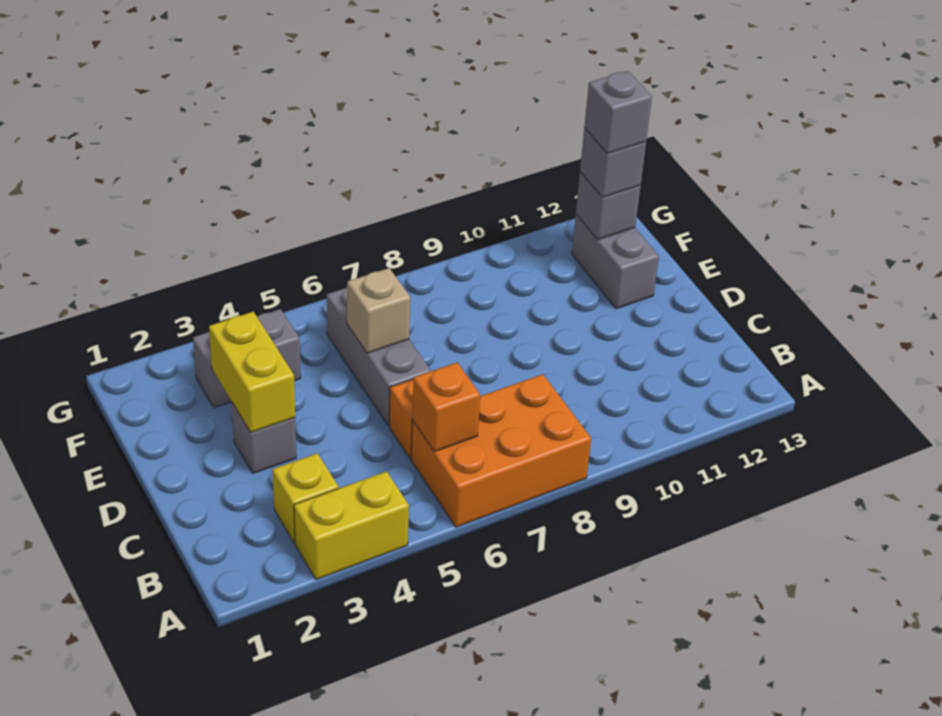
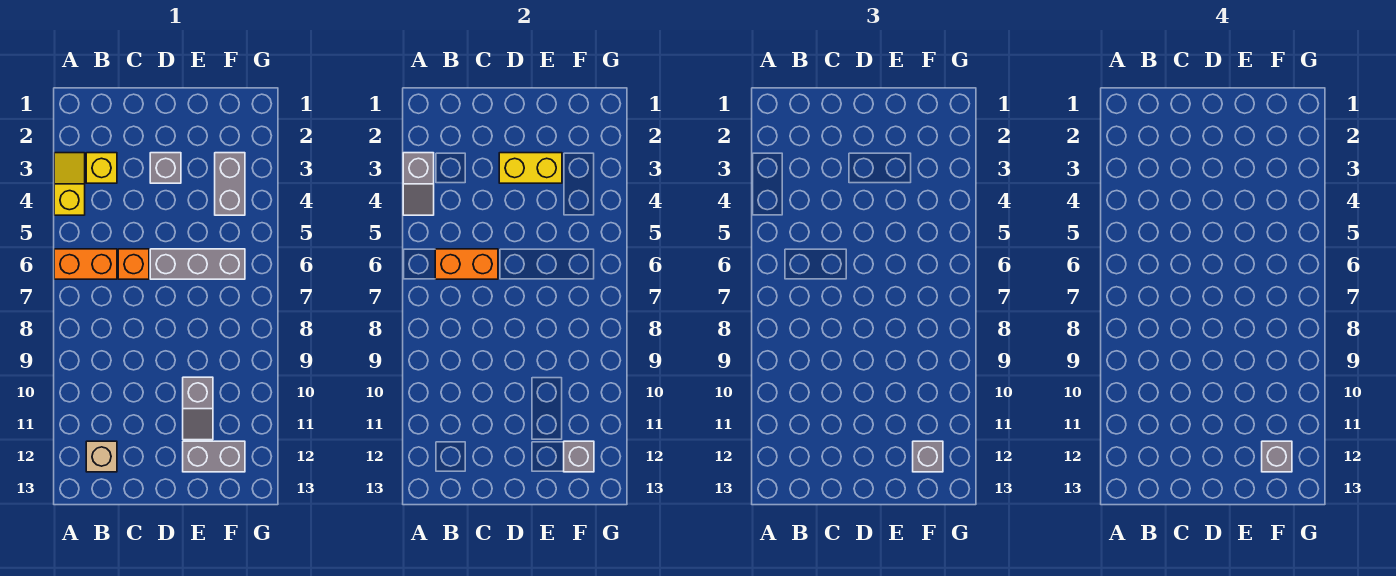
yellow 1x2 brick [294,471,409,580] -> yellow 1x2 slope [54,153,85,215]
none -> grey 1x2 slope [403,153,434,215]
orange 2x3 brick [411,374,591,527] -> orange 1x2 brick [54,249,117,279]
orange 1x1 brick [412,363,480,452] -> orange 1x2 brick [435,249,498,279]
tan 1x1 brick [347,268,410,353] -> tan 1x1 brick moved to [86,441,117,472]
none -> grey 1x2 slope [183,377,213,440]

